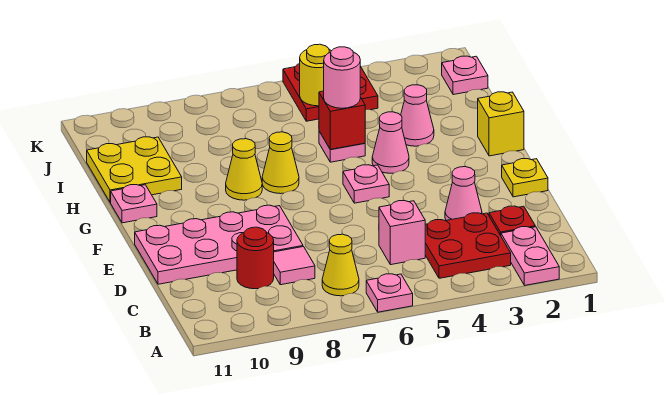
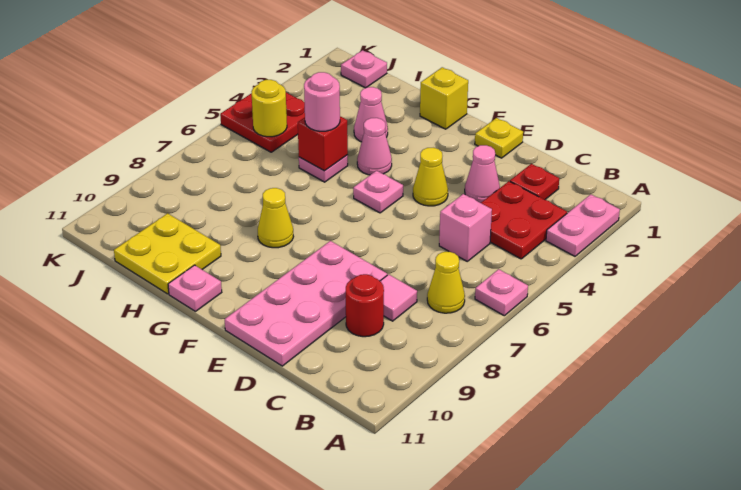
pink 1x2 plate [501,227,559,285] -> pink 1x2 plate turned to [546,194,620,256]
yellow 1x1 cone [262,132,299,194] -> yellow 1x1 cone moved to [413,148,448,206]

